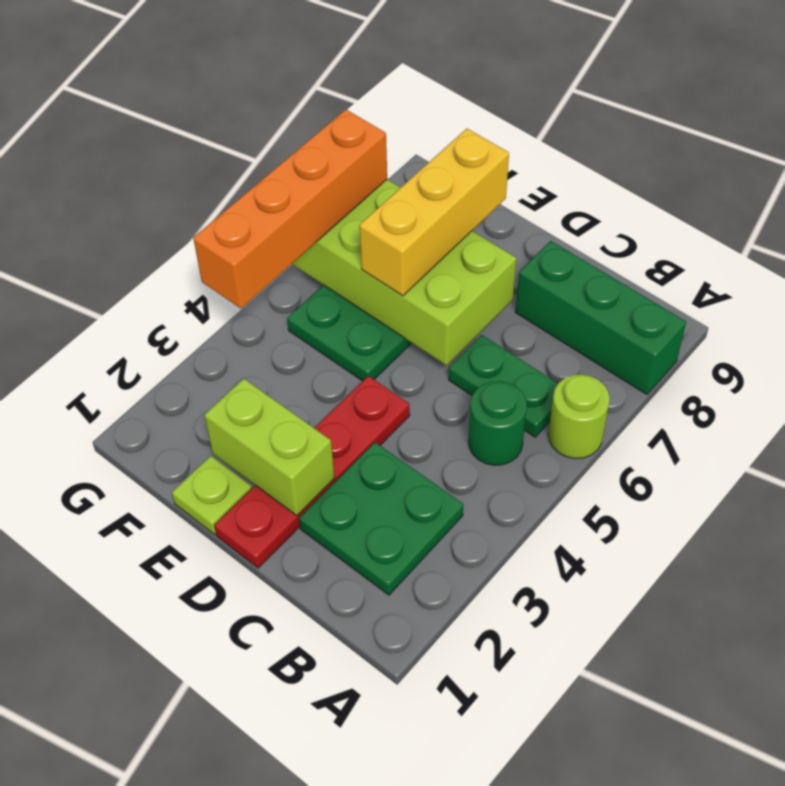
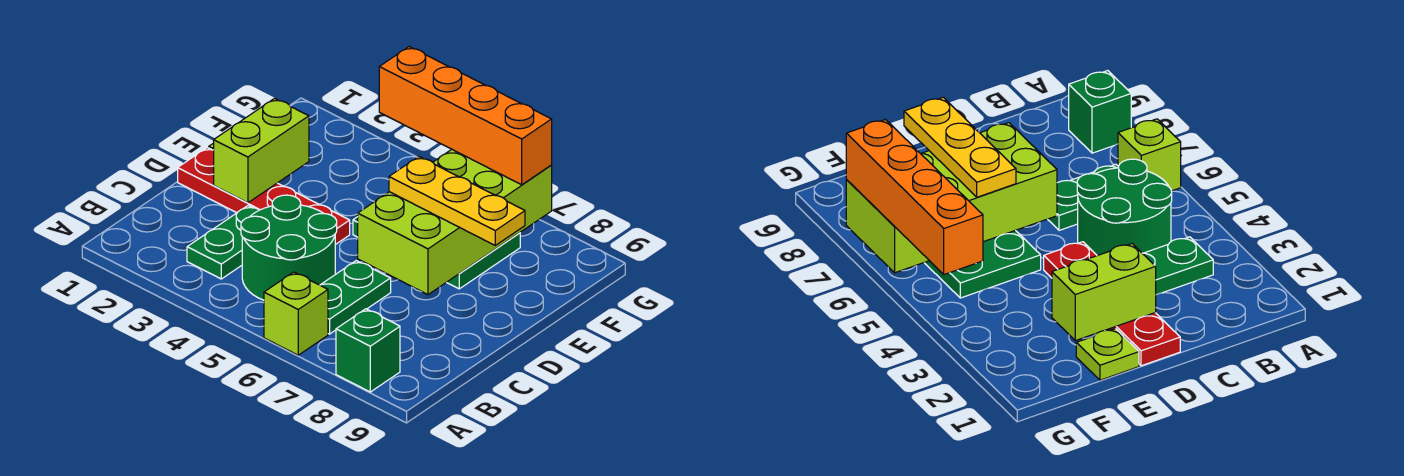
lime 1x1 round brick [548,374,610,459] -> lime 1x1 brick [264,272,328,355]
green 1x3 brick [516,241,686,394] -> green 1x1 brick [336,309,400,392]
green 2x2 plate [299,442,463,595] -> green 1x2 plate [187,206,259,279]
green 1x1 round brick [468,381,527,465] -> green 2x2 round brick [241,195,337,300]
yellow 1x3 brick [359,129,509,296] -> yellow 1x3 plate [389,156,525,245]

